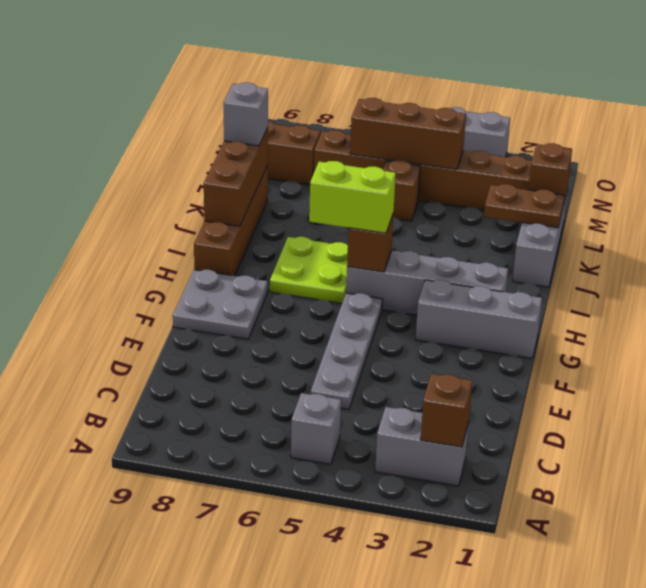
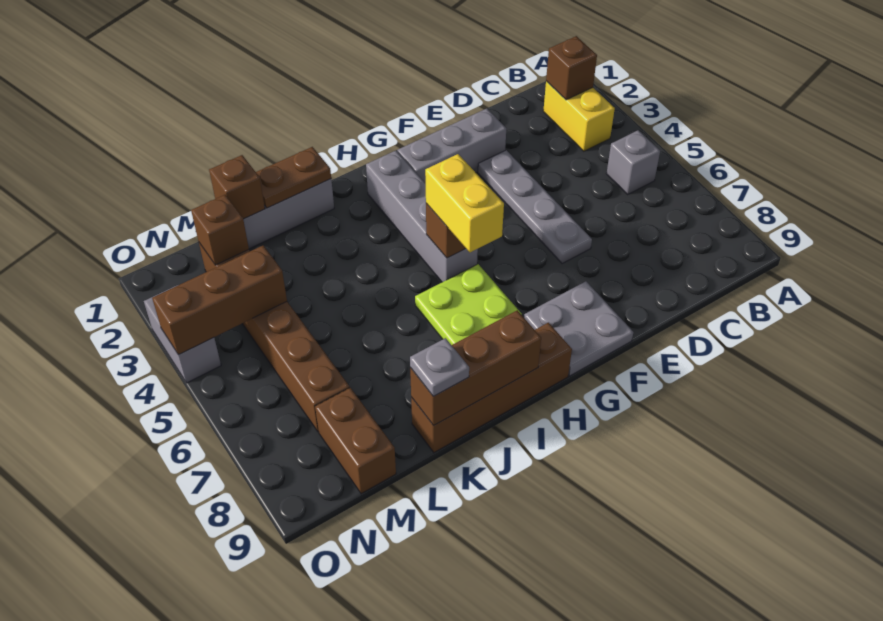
grey 1x2 brick [375,407,469,486] -> yellow 1x2 brick [543,81,615,151]
grey 1x4 plate [311,293,383,410] -> grey 1x4 plate turned to [478,150,592,264]
grey 1x3 brick [416,280,542,358] -> grey 1x3 brick turned to [397,108,506,184]
lime 1x2 brick [309,161,396,233] -> yellow 1x2 brick [425,154,504,252]
brown 1x2 plate [484,184,564,228] -> brown 1x2 plate turned to [256,147,331,208]
grey 1x1 brick [224,83,268,146] -> grey 1x1 plate [410,338,469,396]
brown 1x1 brick [383,160,420,221] -> brown 1x1 brick moved to [191,195,249,265]
brown 1x3 brick [350,98,466,169] -> brown 1x3 brick turned to [152,246,287,355]

